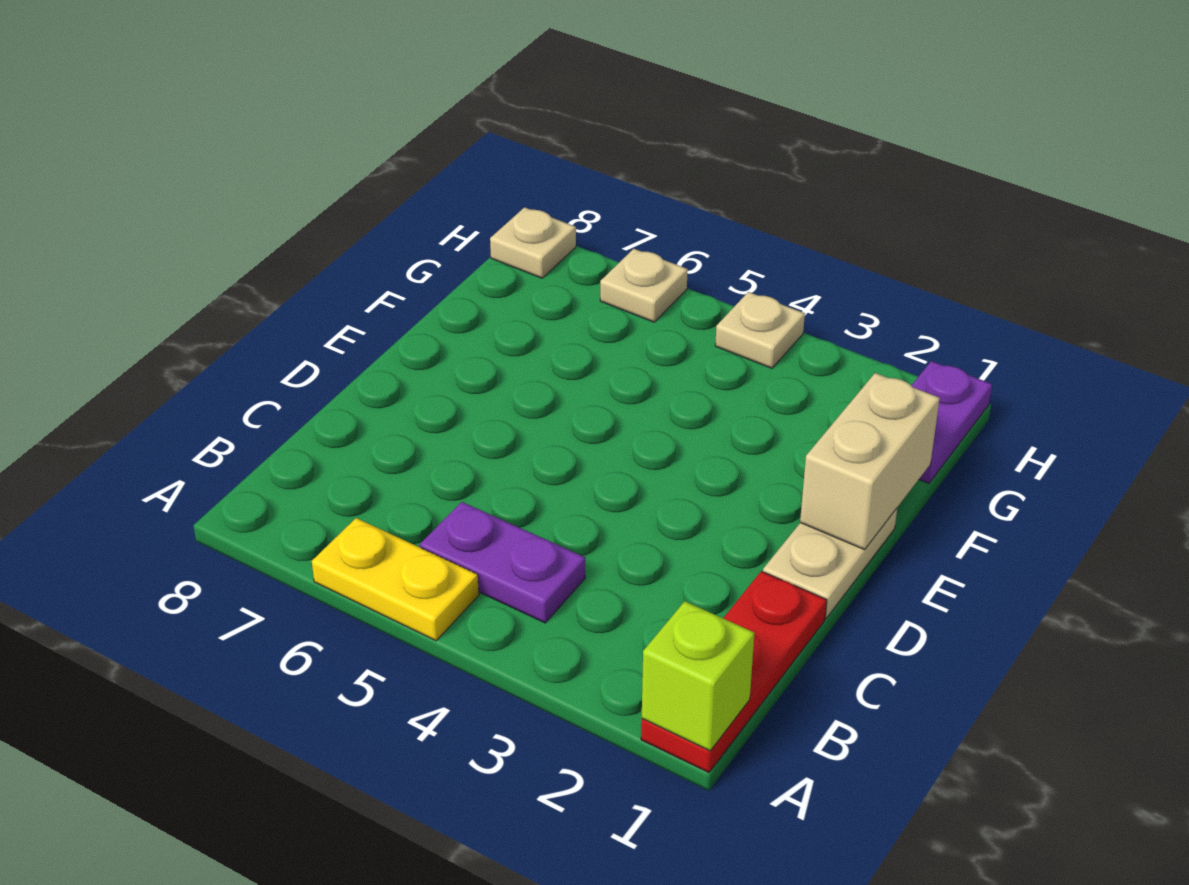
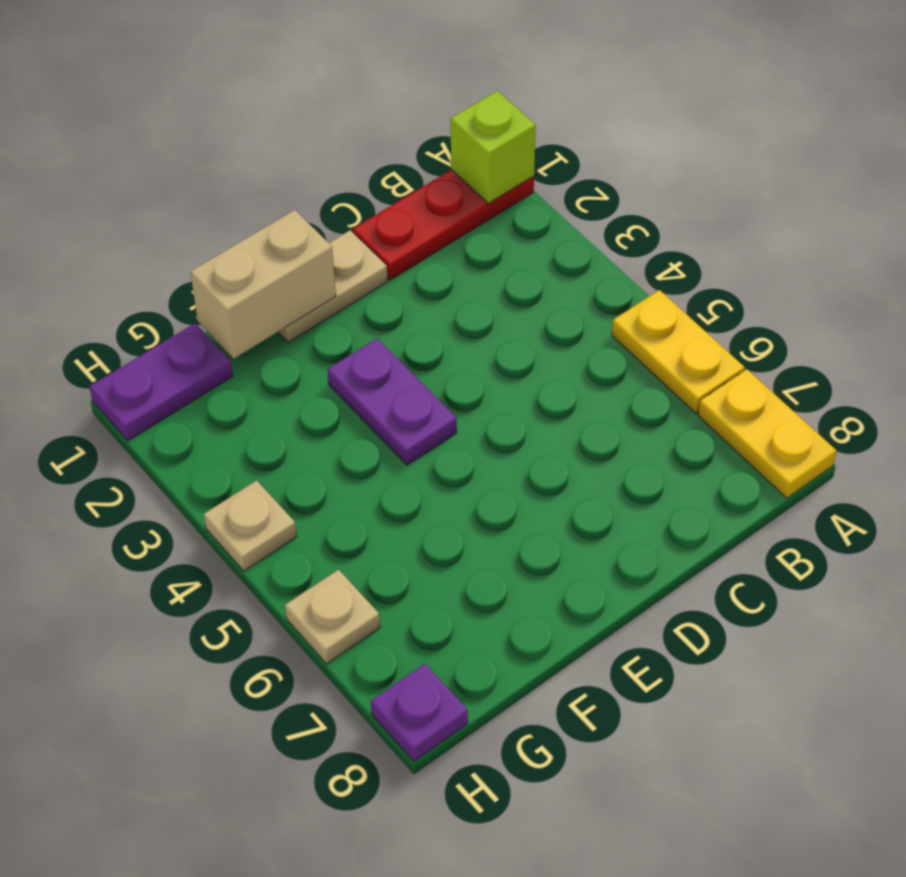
none -> yellow 1x2 plate [698,369,836,498]
purple 1x2 plate [420,502,585,623] -> purple 1x2 plate moved to [327,338,457,465]
tan 1x1 plate [490,207,576,278] -> purple 1x1 plate [371,664,468,762]

